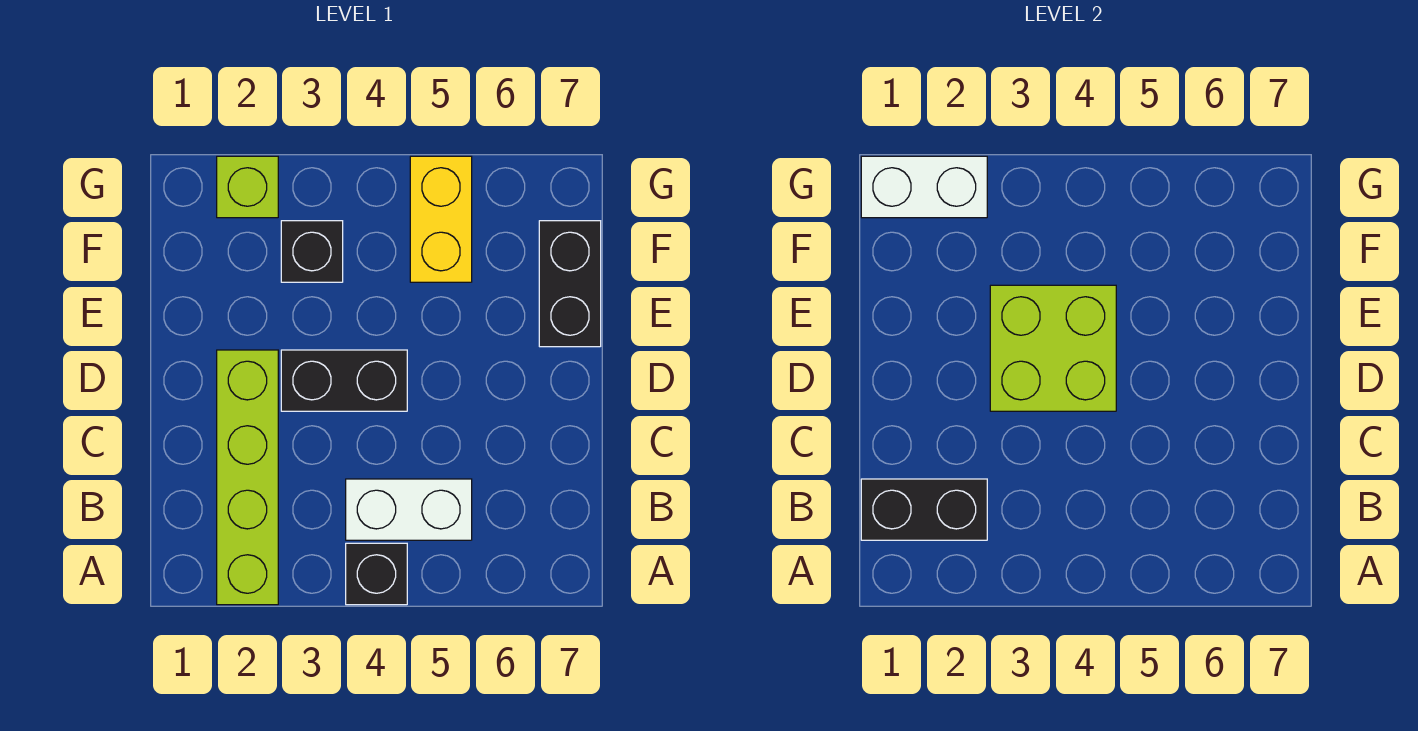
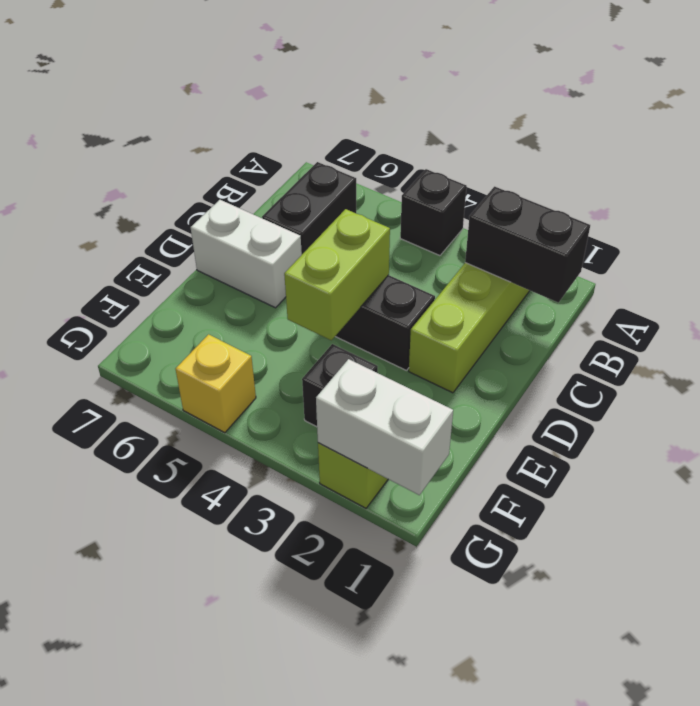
white 1x2 brick [346,479,472,540] -> white 1x2 brick moved to [191,200,302,308]
lime 2x2 brick [990,285,1116,411] -> lime 1x2 brick [284,209,390,340]
black 1x2 brick [539,221,601,347] -> black 1x2 brick moved to [262,162,356,254]
yellow 1x2 brick [410,156,472,282] -> yellow 1x1 brick [176,334,256,433]

